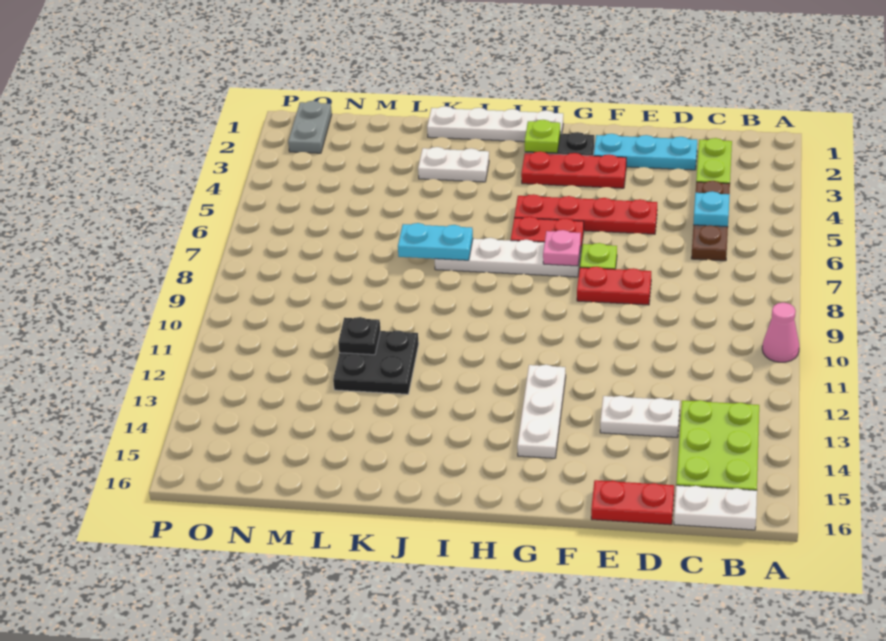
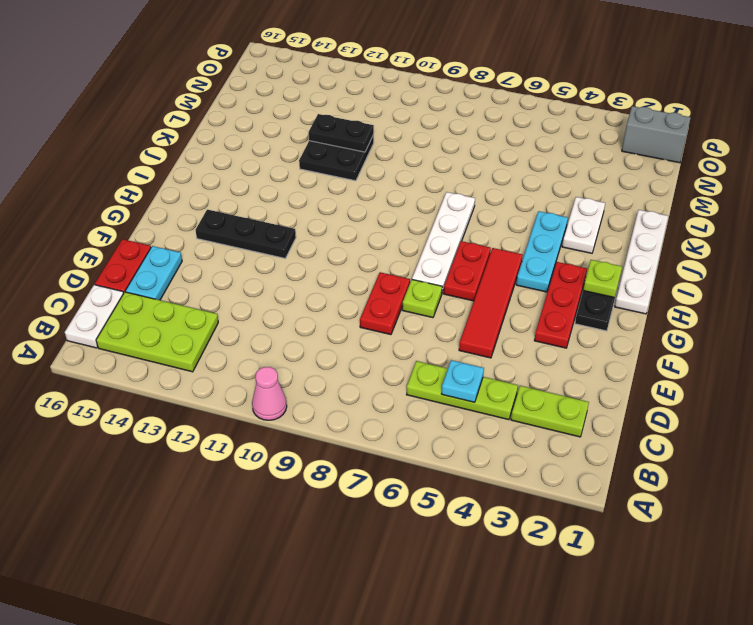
brown 1x3 plate [691,181,730,261] -> lime 1x3 plate [407,361,518,420]
cyan 1x3 plate [594,134,697,170] -> cyan 1x3 plate moved to [516,211,568,292]
white 1x2 plate [600,396,680,437] -> none
red 1x4 plate [514,194,657,234] -> red 1x4 tile [459,248,523,358]
pink 1x1 plate [543,230,581,266] -> none
white 1x3 plate [517,365,566,458] -> black 1x3 plate [196,210,296,258]
cyan 1x2 plate [398,223,473,260] -> cyan 1x2 plate moved to [126,246,182,300]
black 1x1 plate [338,317,380,355] -> black 1x2 plate [309,114,374,152]
grey 1x2 plate [288,101,332,153] -> grey 1x2 brick [622,106,691,163]

